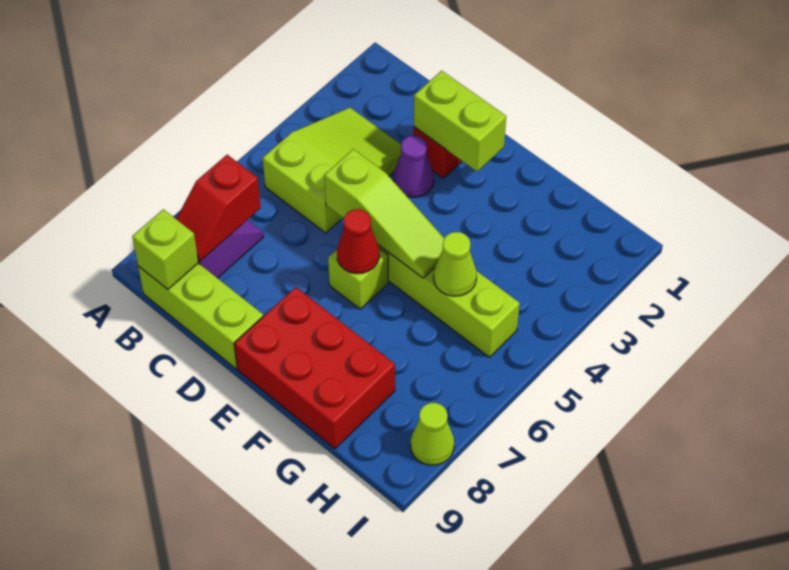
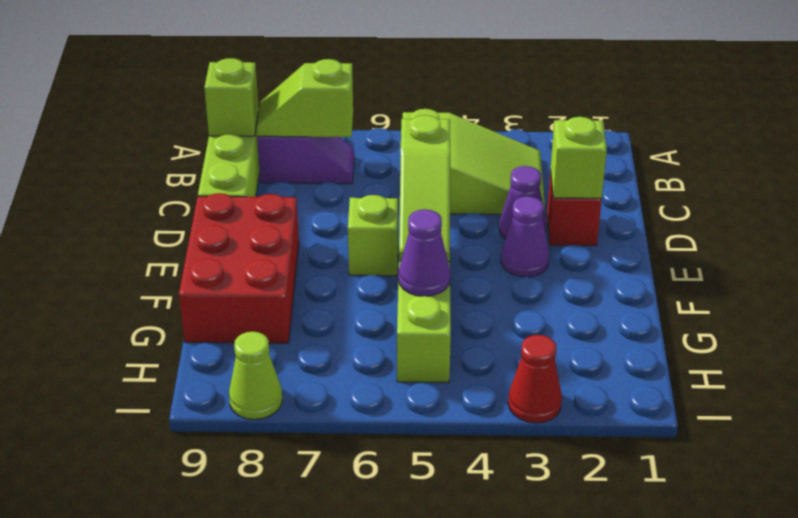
red 1x2 slope [176,155,261,261] -> lime 1x2 slope [257,59,353,137]
lime 1x2 brick [414,71,506,172] -> lime 1x1 brick [551,117,607,198]
none -> purple 1x1 cone [501,196,549,277]
red 1x1 cone [337,209,379,274] -> red 1x1 cone moved to [508,335,562,423]
lime 1x1 cone [434,232,477,296] -> purple 1x1 cone [398,209,450,296]

